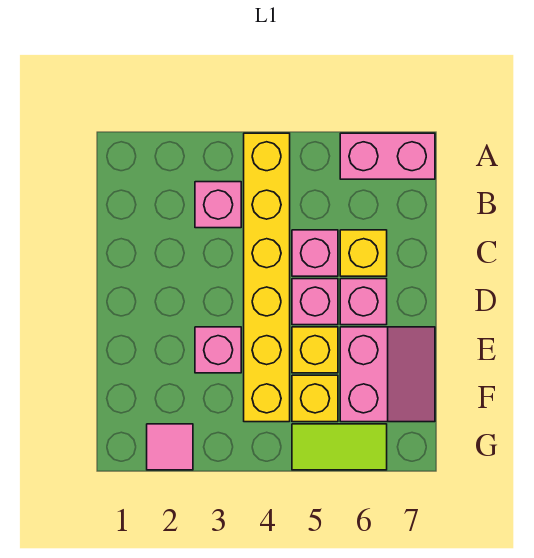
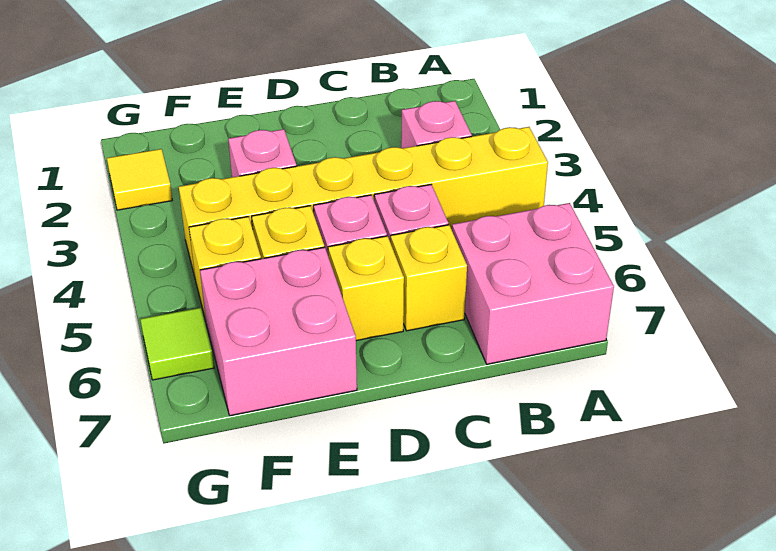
pink 1x2 brick [340,133,435,179] -> pink 2x2 brick [452,203,614,364]
pink 1x1 brick [340,279,387,325] -> yellow 1x1 brick [328,236,404,341]
pink 2x2 slope [340,327,435,422] -> pink 2x2 brick [200,247,357,416]
pink 1x1 tile [147,424,193,470] -> yellow 1x1 tile [107,149,172,210]
lime 1x2 tile [292,424,387,470] -> lime 1x1 tile [140,308,214,380]

